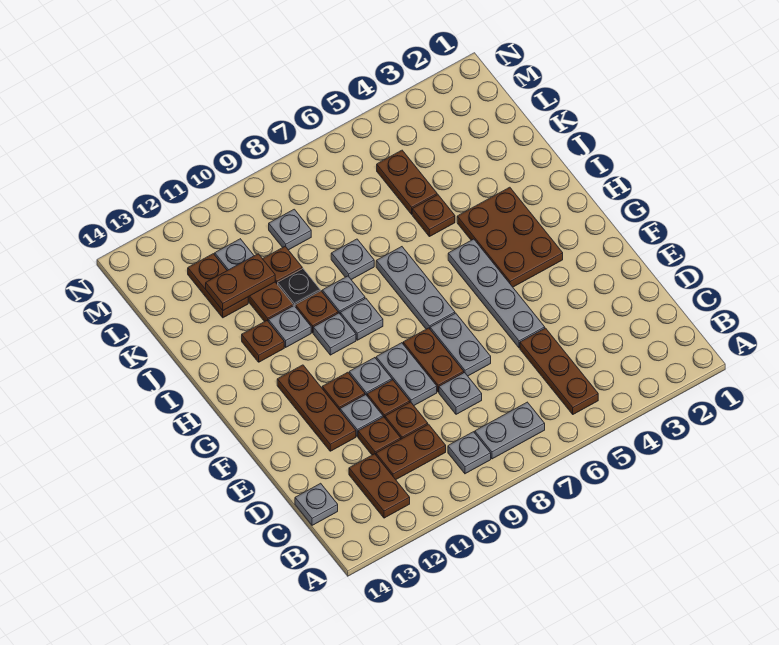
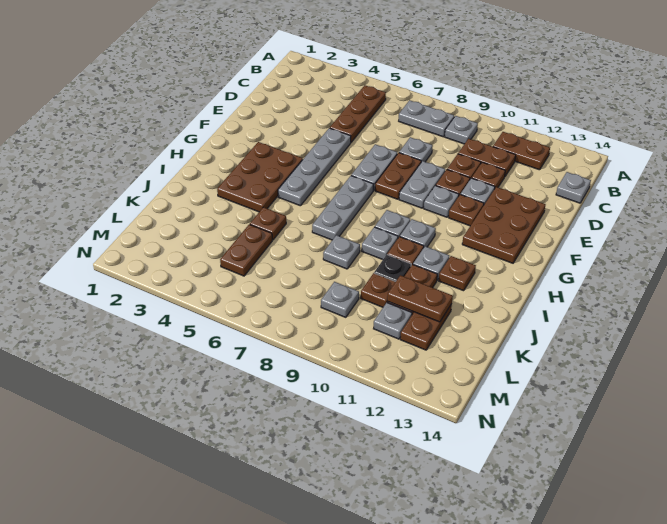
brown 1x2 plate [349,454,410,518] -> brown 1x2 plate turned to [493,132,550,170]
brown 1x3 plate [277,365,356,451] -> brown 2x3 plate [462,187,546,263]

